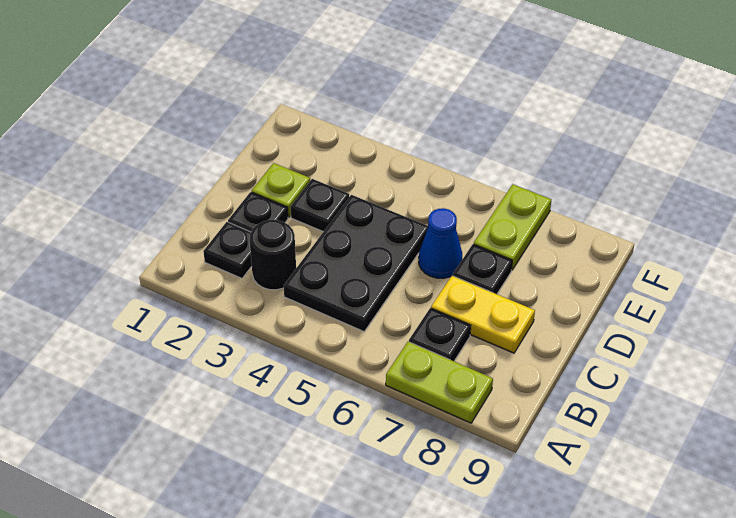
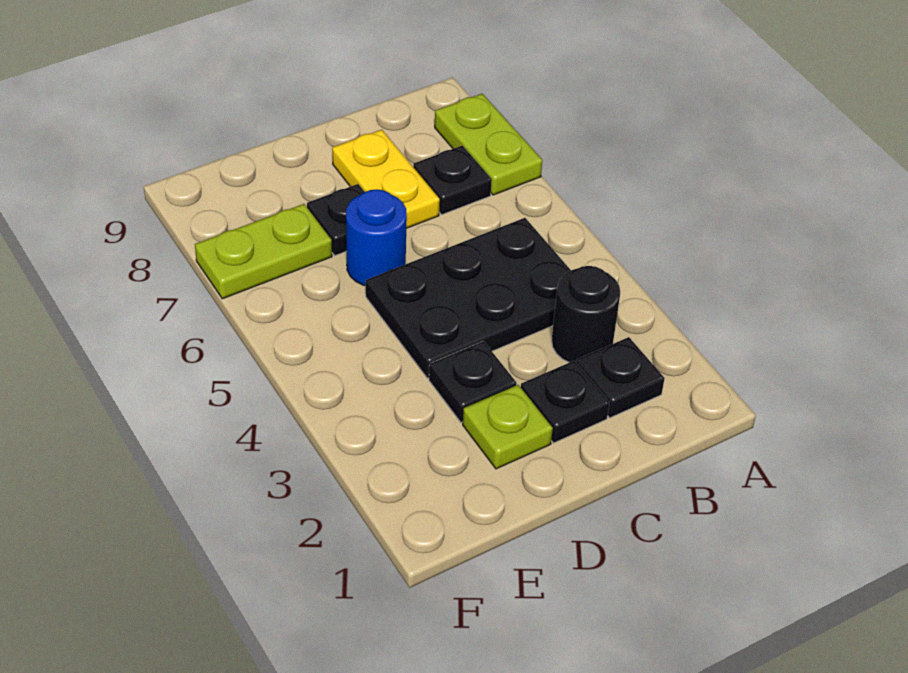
blue 1x1 cone [419,208,462,278] -> blue 1x1 round brick [346,189,407,286]

